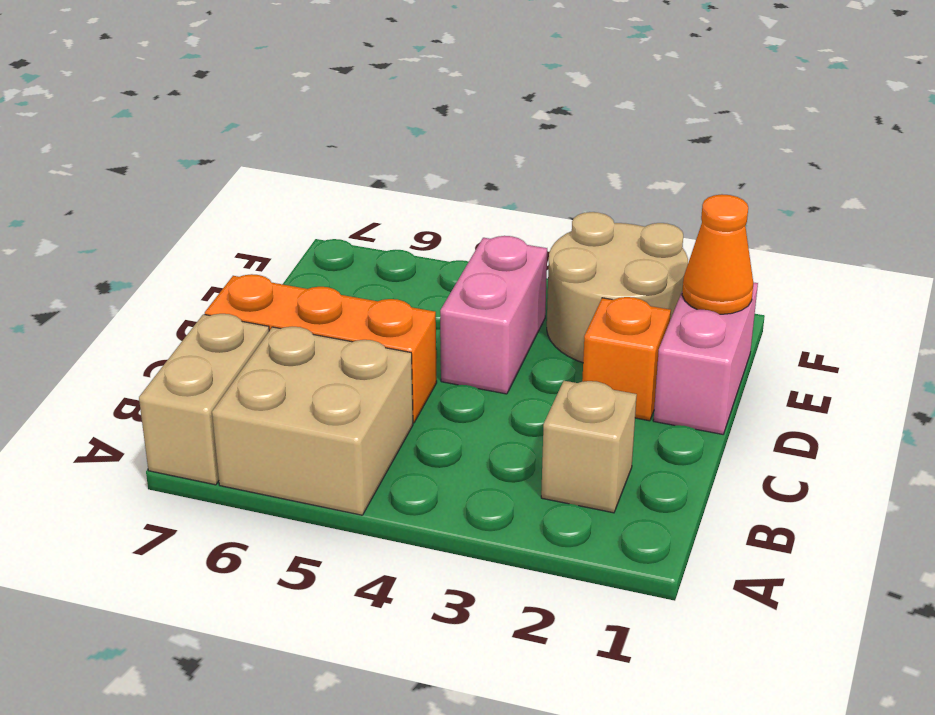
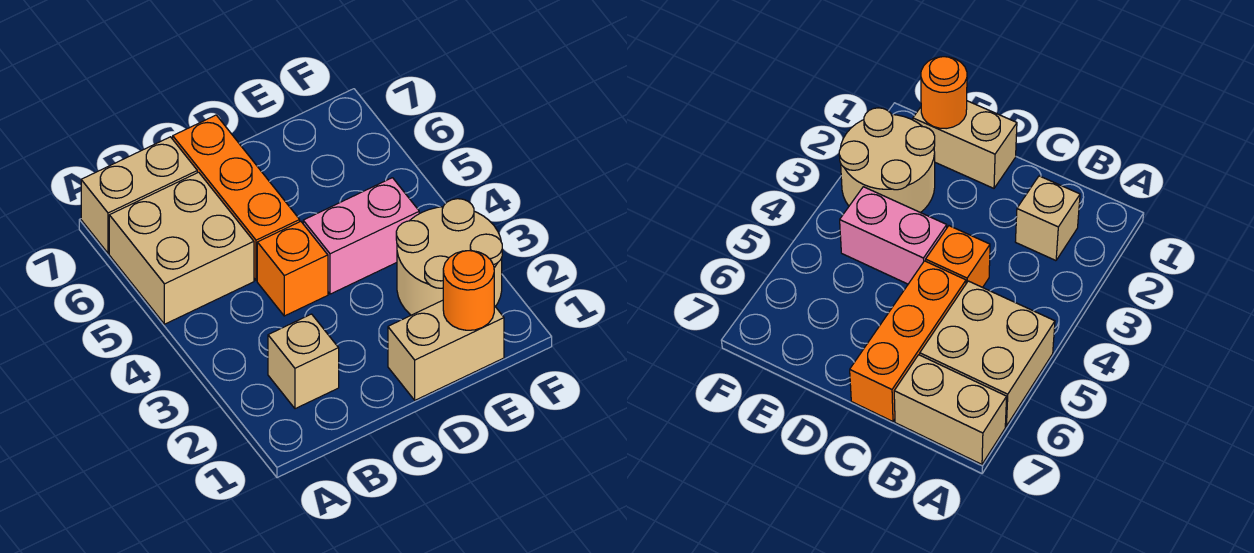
pink 1x2 brick [653,282,758,434] -> tan 1x2 brick [388,300,504,400]
orange 1x1 brick [582,297,671,421] -> orange 1x1 brick moved to [257,221,328,316]
orange 1x1 cone [682,194,753,314] -> orange 1x1 round brick [443,251,494,330]

